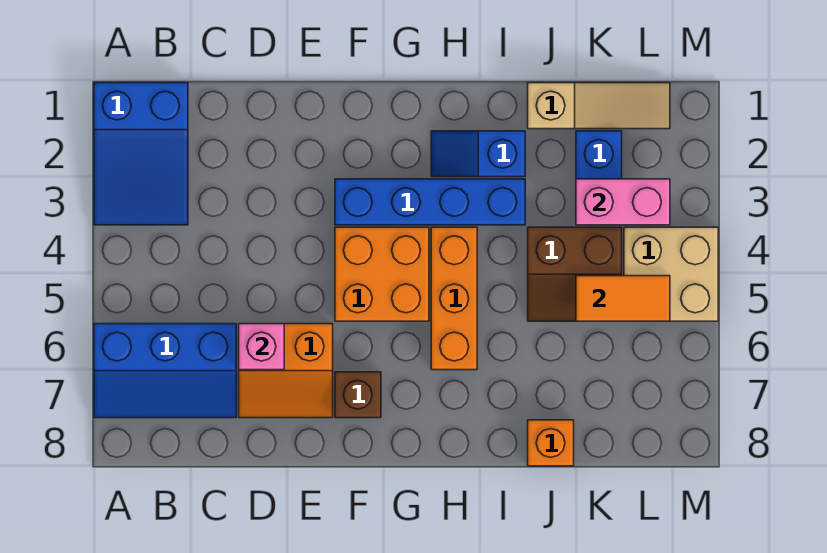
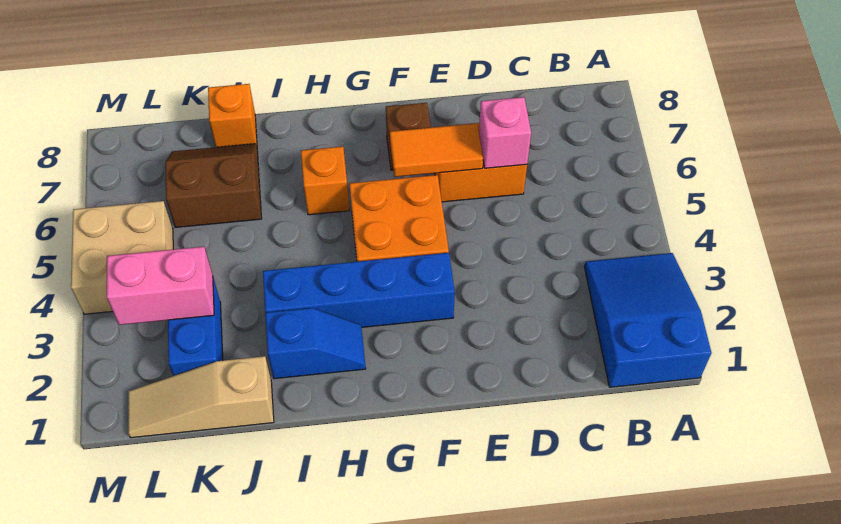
blue 2x3 slope [94,324,236,418] -> none
orange 1x3 brick [431,227,477,370] -> orange 1x1 brick [301,146,350,215]
brown 2x2 slope [528,227,622,321] -> brown 2x2 slope moved to [165,144,262,227]
orange 1x2 tile [576,276,670,321] -> orange 1x2 tile moved to [390,123,483,177]

